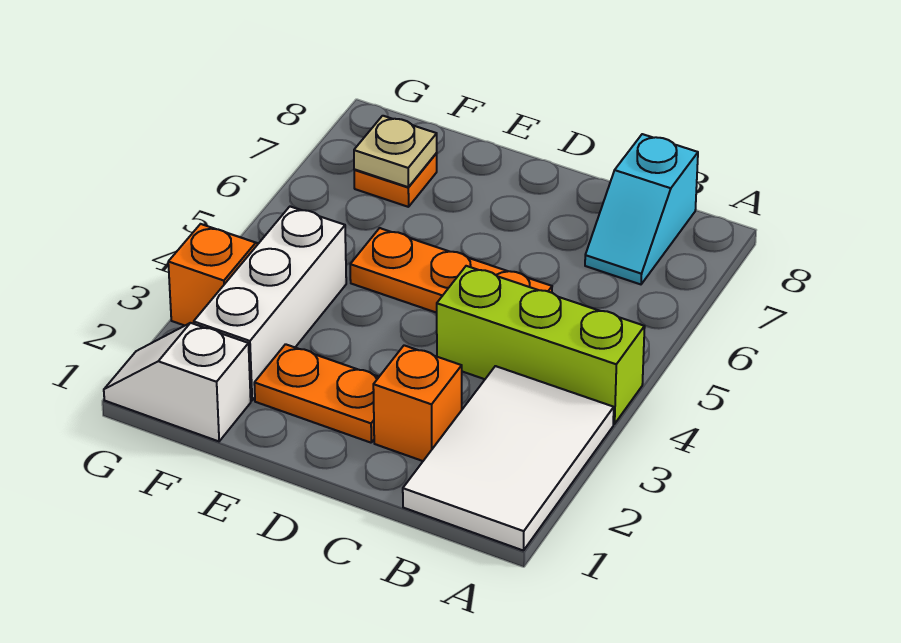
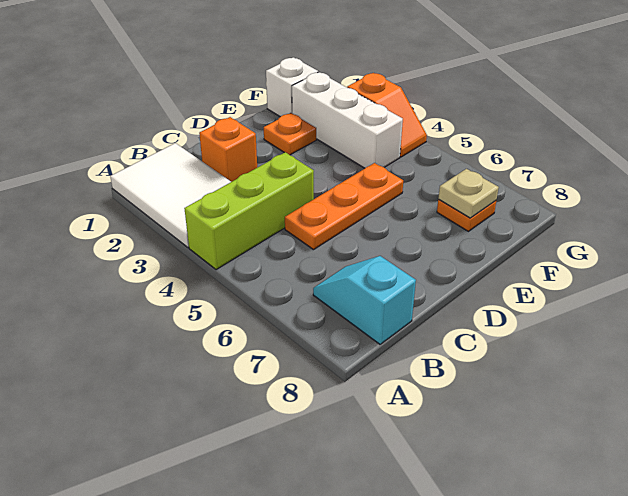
orange 1x2 plate [254,344,379,443] -> orange 1x1 plate [264,113,316,155]

